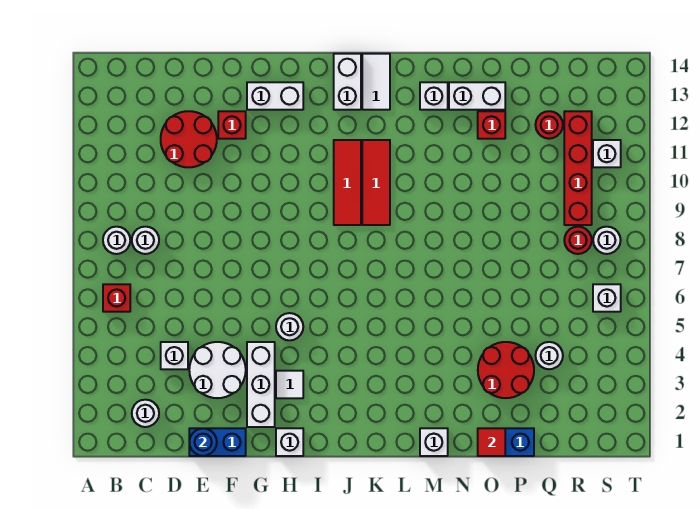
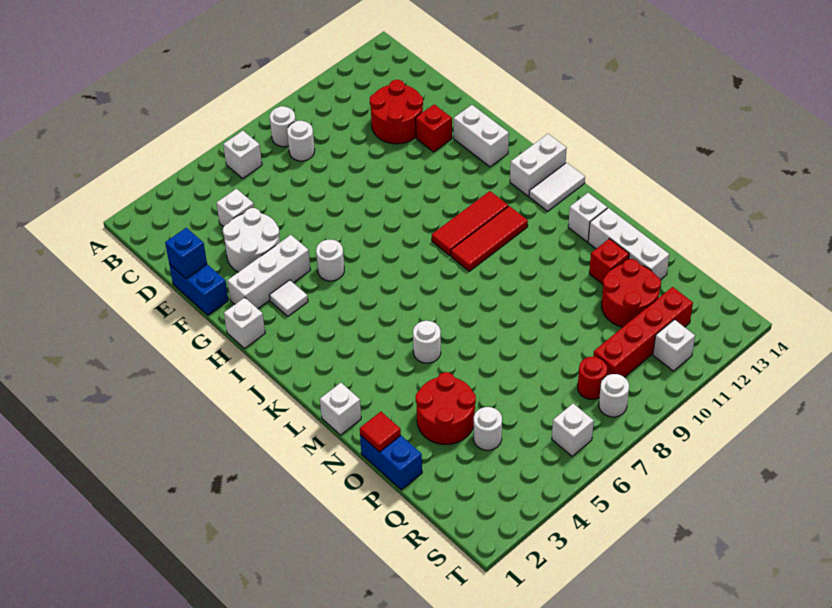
red 1x1 brick [103,284,130,312] -> white 1x1 brick [223,131,262,178]
white 1x1 round brick [132,400,159,427] -> white 1x1 round brick moved to [413,321,441,363]
blue 1x1 round brick [189,428,217,456] -> blue 1x1 brick [165,228,207,279]
white 1x2 brick [449,82,505,110] -> white 1x3 brick [588,208,669,280]
red 1x1 round brick [536,111,563,139] -> red 2x2 round brick [602,259,661,327]

